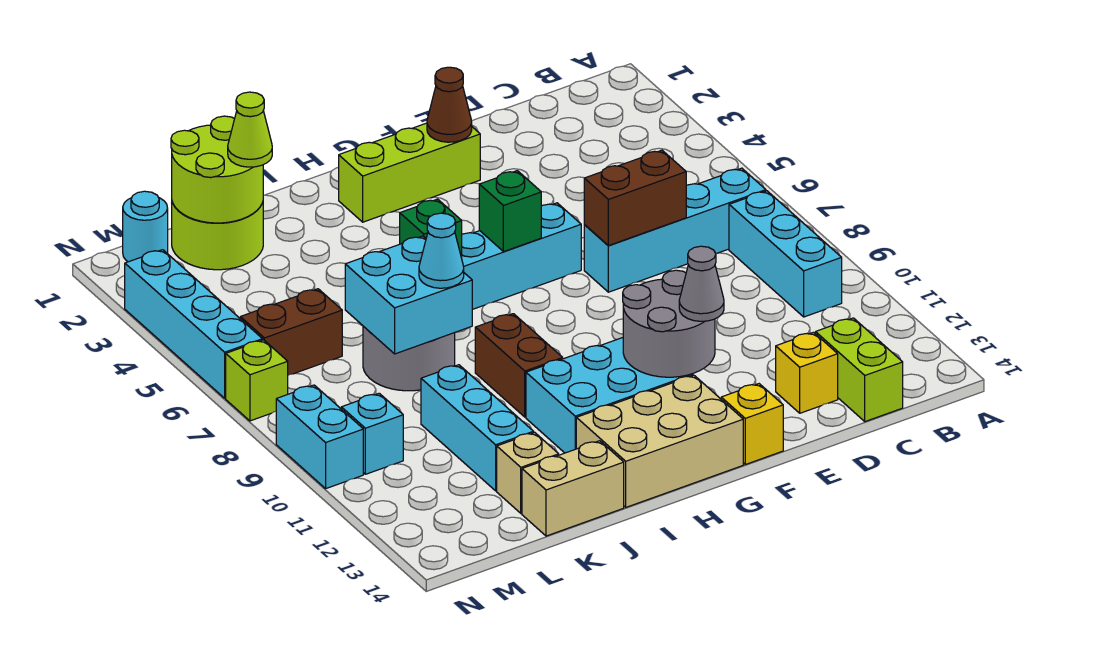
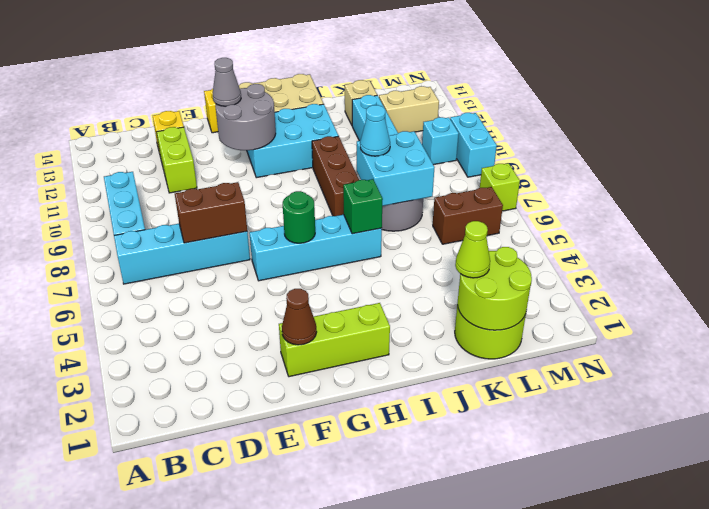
lime 1x2 brick [816,318,903,422] -> lime 1x2 brick moved to [157,127,197,193]
green 1x1 brick [479,171,541,252] -> green 1x1 round brick [283,191,315,243]
brown 1x2 brick [475,314,563,417] -> brown 1x3 brick [312,136,359,216]
tan 1x2 brick [522,441,624,536] -> tan 1x2 brick moved to [379,86,439,133]
cyan 1x1 round brick [123,191,168,262] -> none
cyan 1x4 brick [125,250,263,398] -> none

